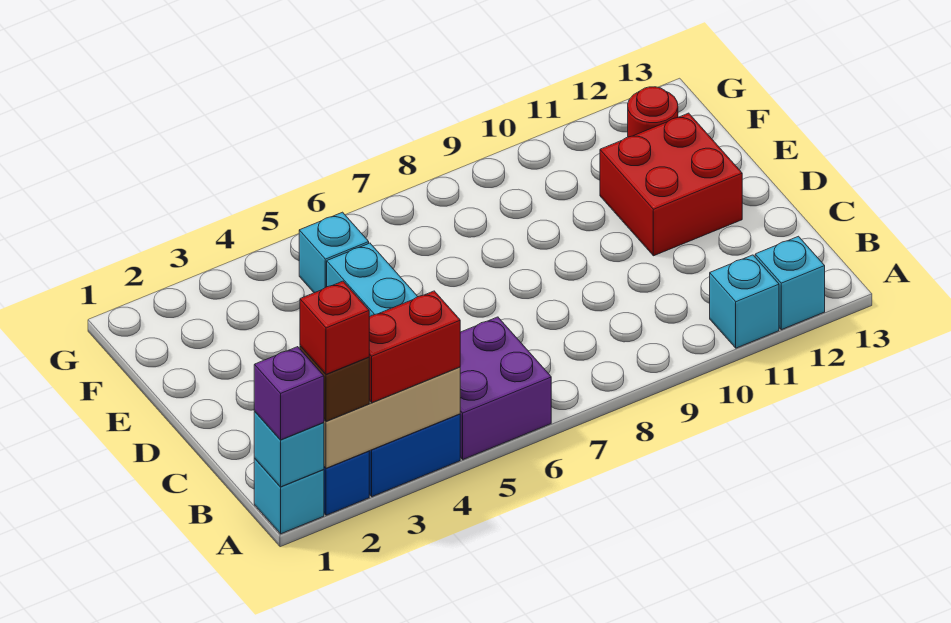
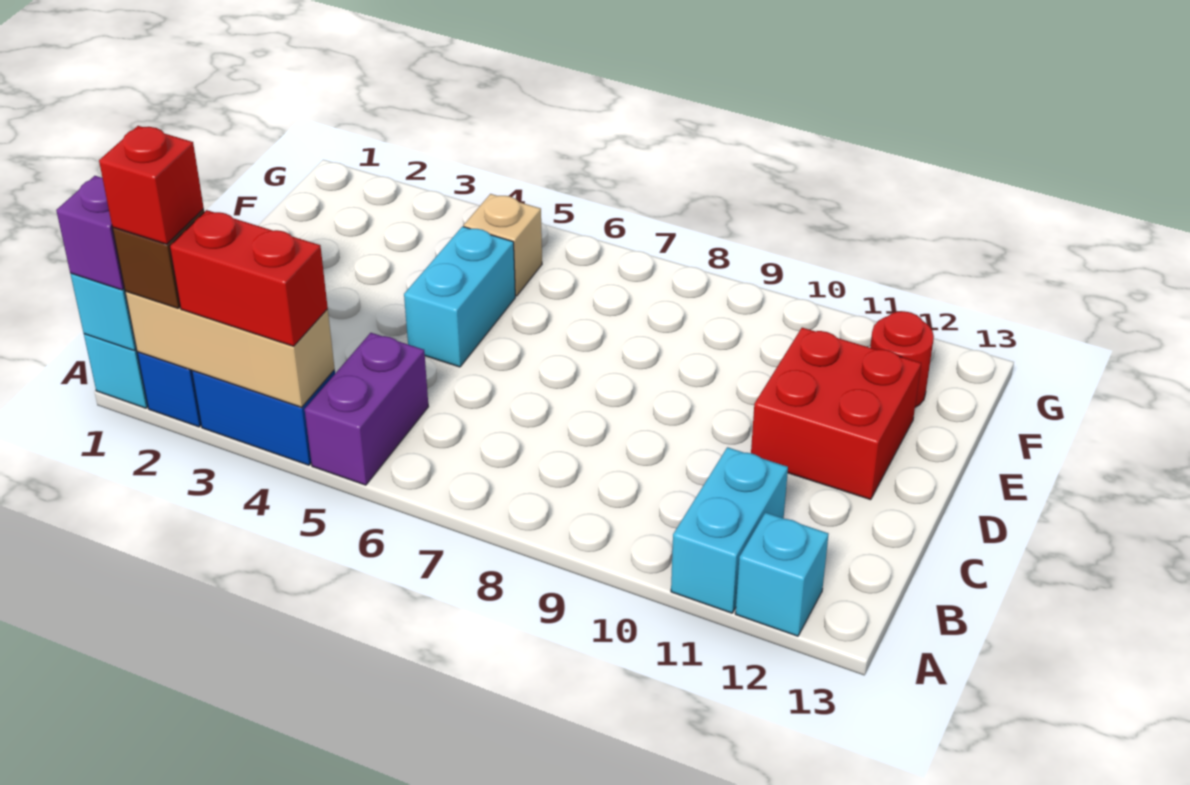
purple 2x2 brick [460,317,551,459] -> purple 1x2 brick [305,333,428,485]
cyan 1x1 brick [710,255,779,348] -> cyan 1x2 brick [671,447,788,613]
cyan 1x1 brick [299,212,369,293] -> tan 1x1 brick [463,194,542,296]

